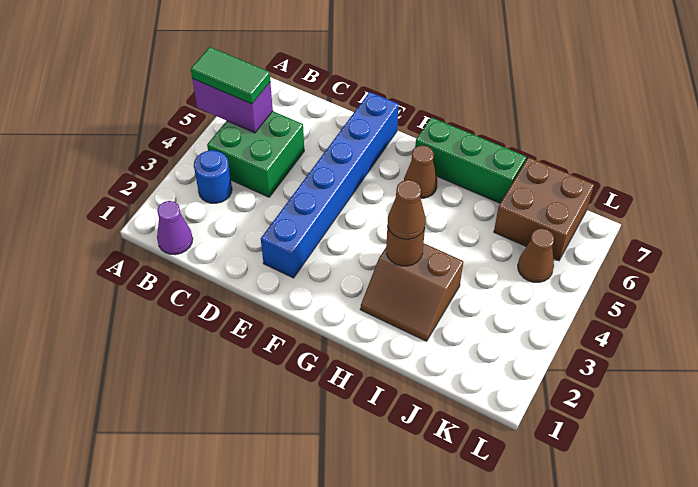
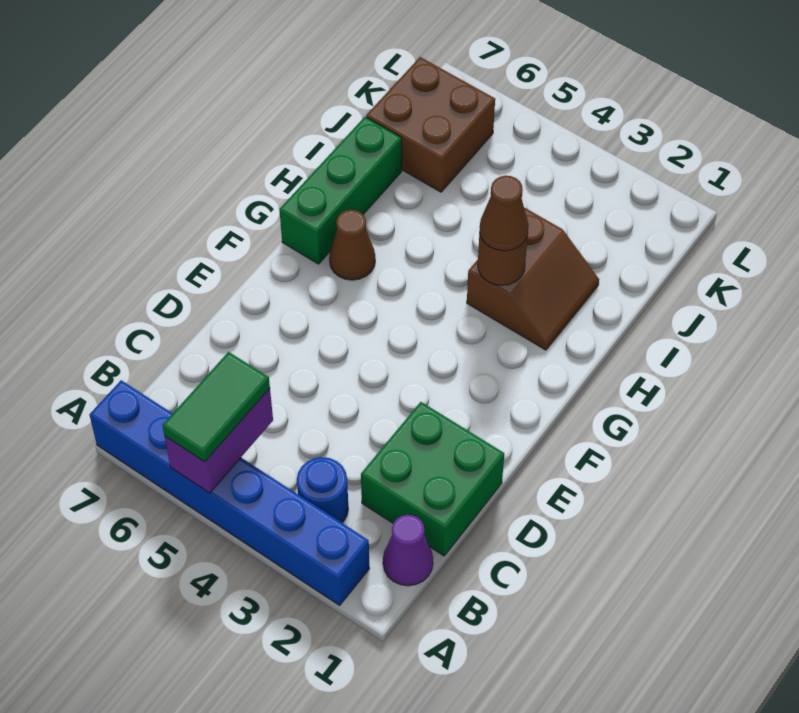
green 2x2 brick [207,111,304,197] -> green 2x2 brick moved to [361,402,504,556]
blue 1x6 brick [261,92,399,278] -> blue 1x6 brick moved to [90,380,369,605]
brown 1x1 cone [518,229,554,282] -> none

